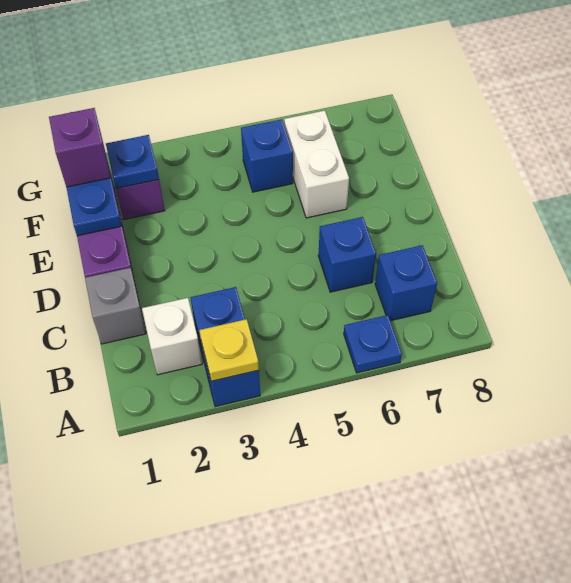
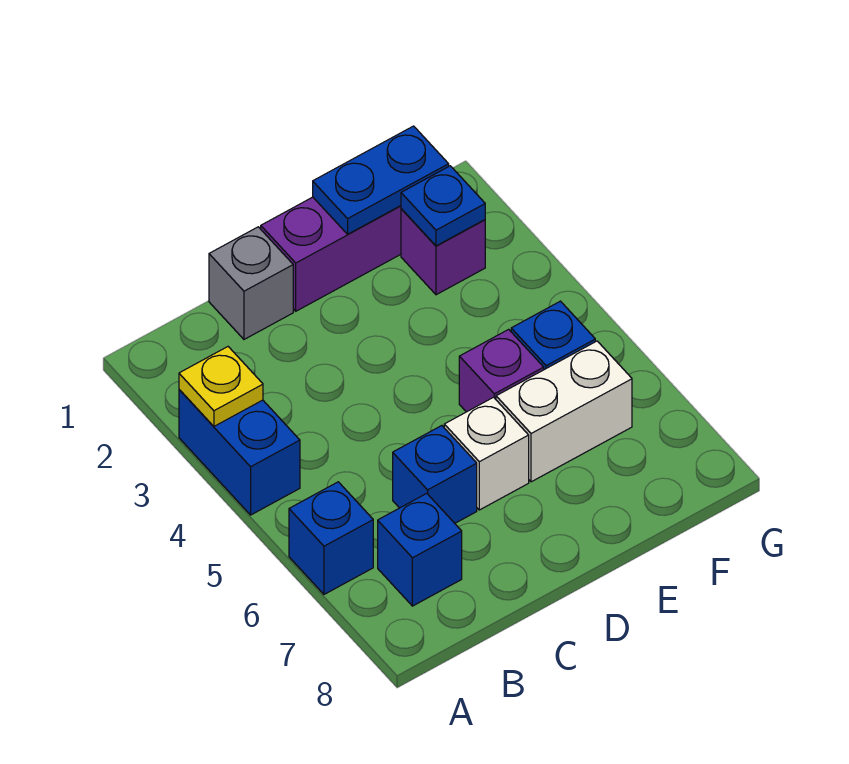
blue 1x2 brick [190,287,260,407] -> blue 1x2 brick turned to [179,390,300,515]
blue 1x1 plate [344,315,402,373] -> blue 1x1 brick [289,482,373,594]
white 1x1 brick [142,298,202,375] -> white 1x1 brick moved to [444,397,529,510]
purple 1x1 brick [49,108,111,187] -> purple 1x1 brick moved to [459,329,544,412]

